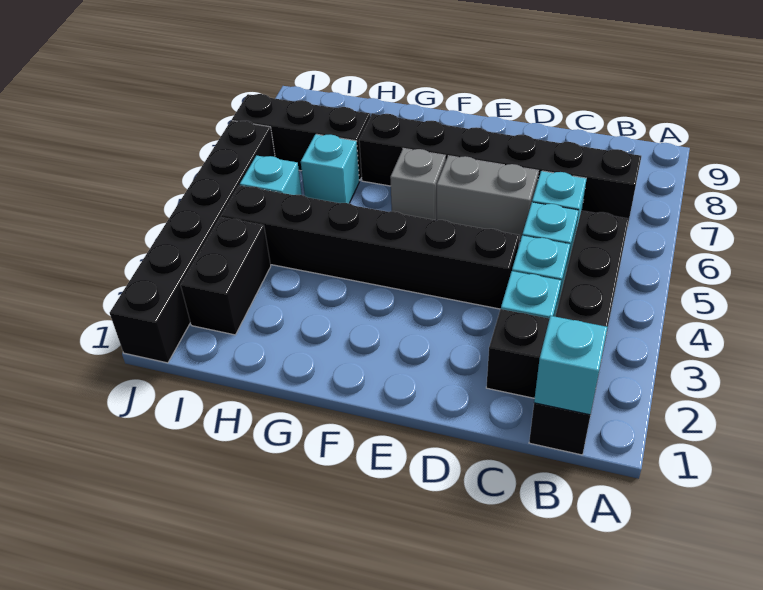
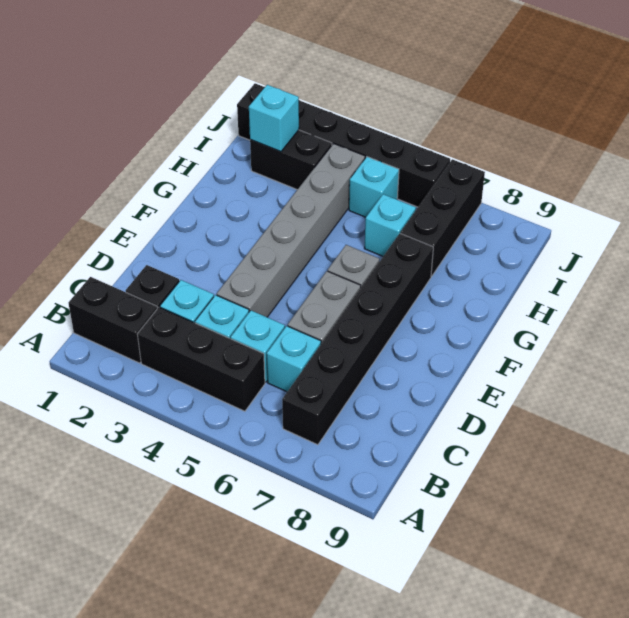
cyan 1x1 brick [534,316,608,415] -> cyan 1x1 brick moved to [249,85,299,152]
black 1x6 brick [221,185,520,309] -> grey 1x6 brick [217,144,365,317]

